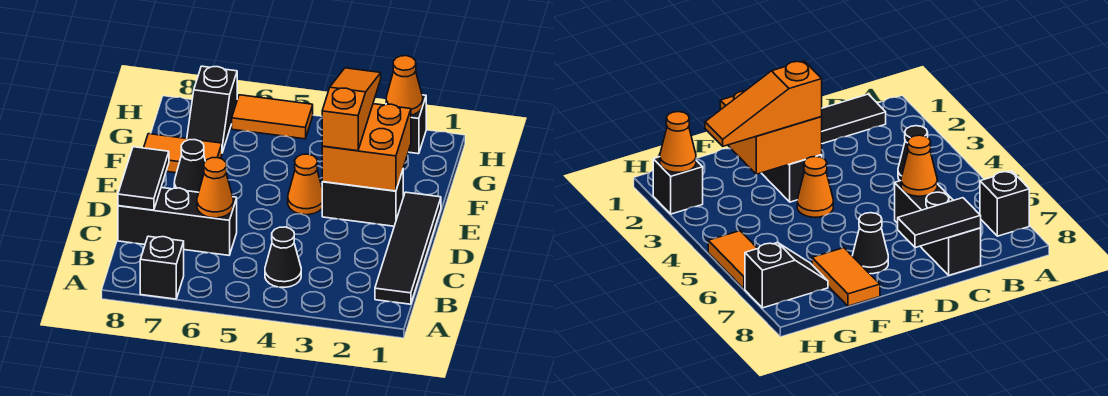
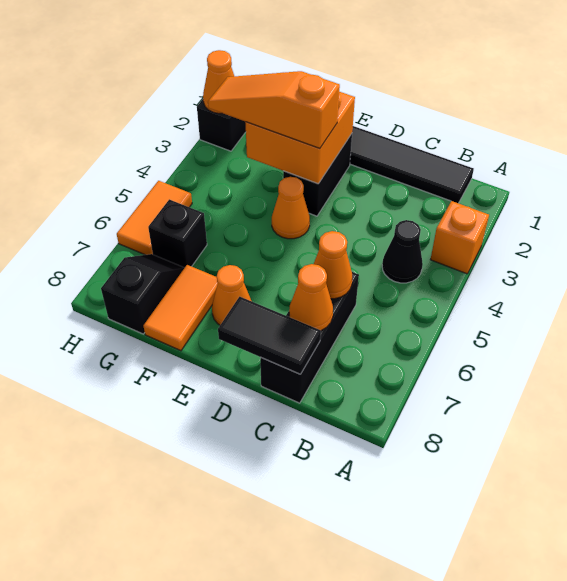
none -> orange 1x1 brick [430,201,489,274]
black 1x1 brick [140,236,184,299] -> black 1x1 brick moved to [148,199,207,268]
none -> orange 1x1 cone [289,264,333,330]
black 1x1 cone [174,140,205,192] -> orange 1x1 cone [212,265,251,325]
black 1x2 slope [187,66,237,152] -> black 1x2 slope turned to [101,254,184,334]

